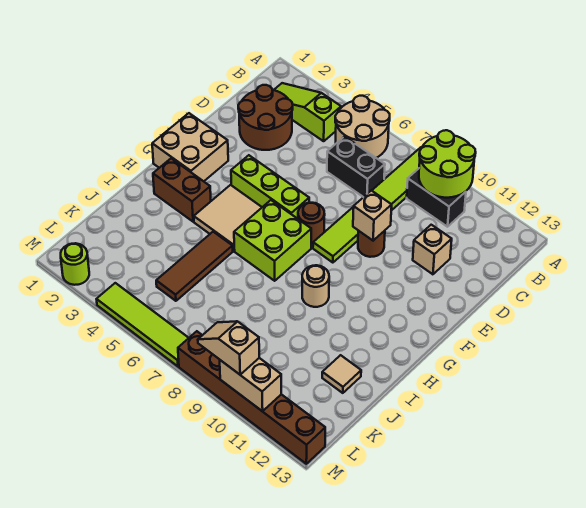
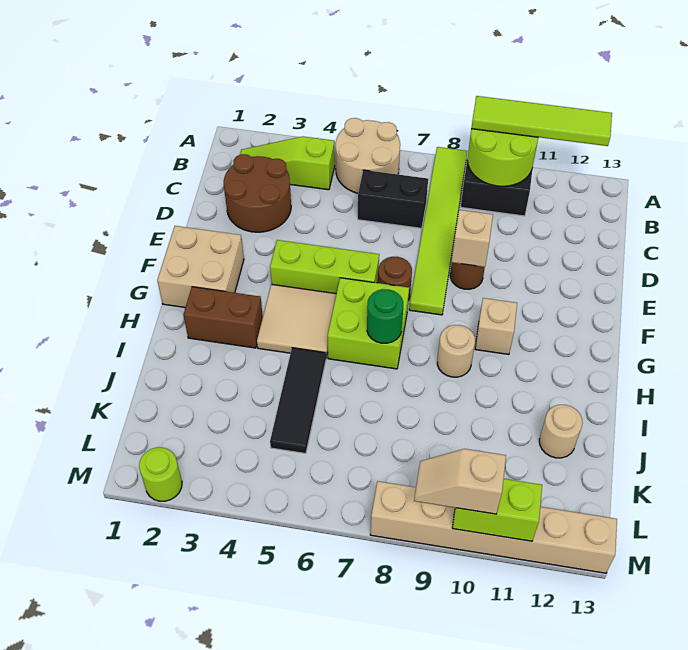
tan 1x1 brick [413,225,452,274] -> tan 1x1 brick moved to [475,298,517,354]
none -> green 1x1 round brick [367,289,403,343]
brown 1x3 tile [156,232,233,301] -> black 1x3 tile [270,348,326,453]
tan 1x1 tile [322,355,361,393] -> tan 1x1 round brick [539,405,583,458]
lime 1x4 tile [97,283,188,366] -> lime 1x4 tile moved to [471,96,612,146]
brown 1x6 brick [178,331,325,464] -> tan 1x6 brick [370,481,617,573]
tan 1x2 brick [220,358,281,411] -> lime 1x2 brick [452,479,542,541]

